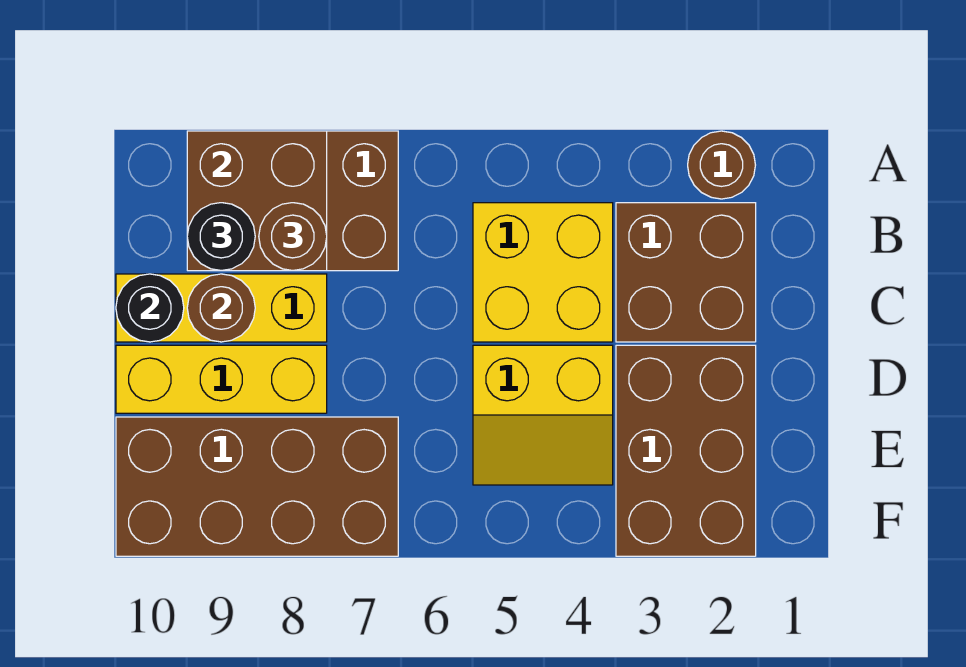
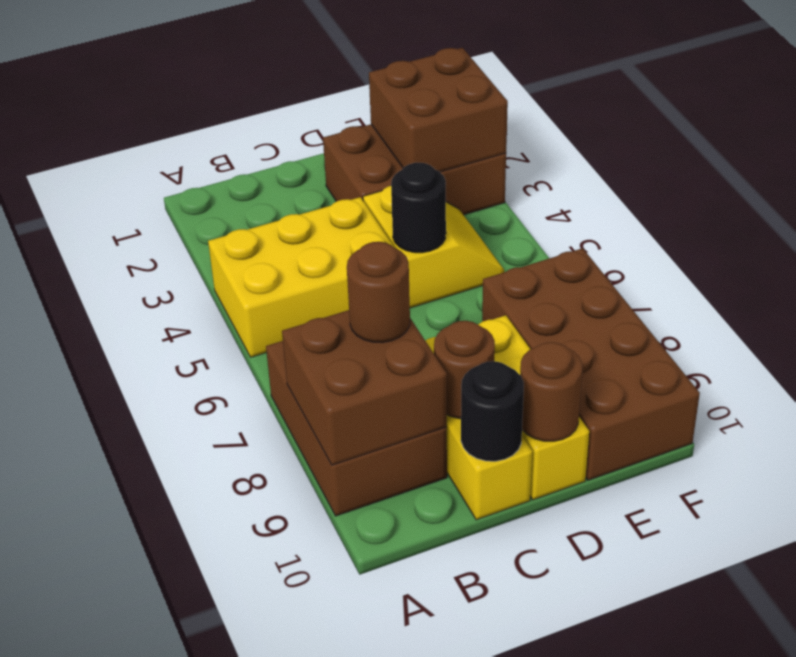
brown 1x1 round brick [688,131,755,199] -> brown 1x1 round brick moved to [520,342,582,441]
brown 2x2 brick [616,203,756,342] -> brown 2x2 brick moved to [369,48,508,172]
yellow 2x2 brick [473,203,613,342] -> yellow 2x3 brick [208,197,395,357]
black 1x1 round brick [187,203,255,271] -> black 1x1 round brick moved to [391,163,446,253]

